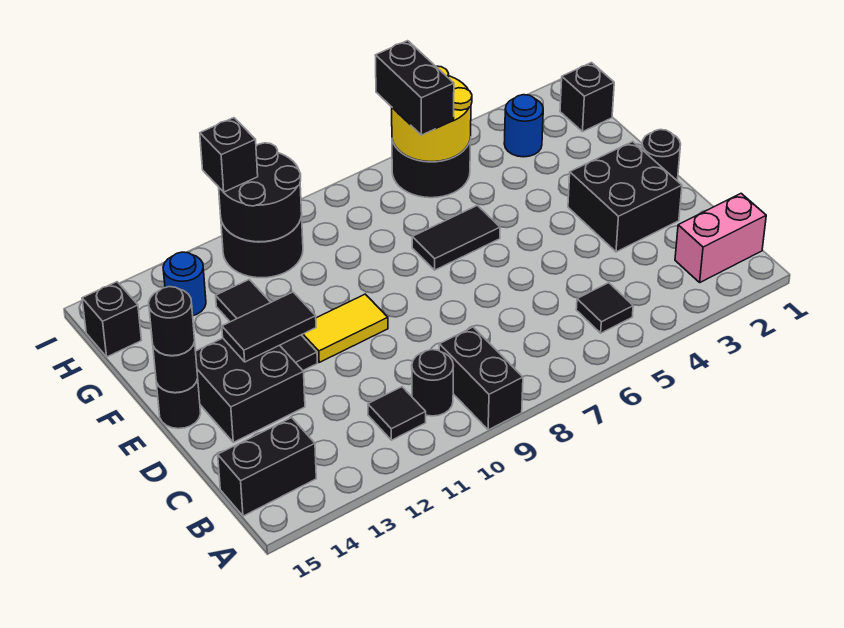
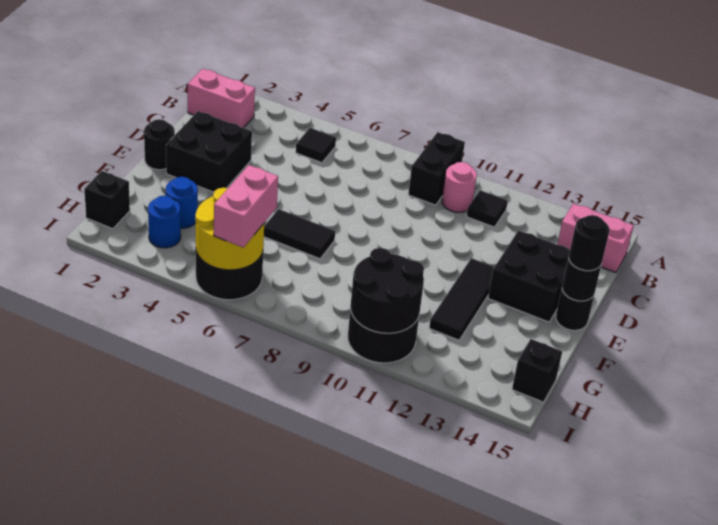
black 1x1 round brick [412,350,453,416] -> pink 1x1 round brick [442,162,477,212]
black 1x2 brick [218,418,316,516] -> pink 1x2 brick [557,204,633,273]
yellow 1x2 tile [302,294,388,362] -> none
black 1x2 tile [222,292,316,362] -> none
black 1x2 brick [375,41,454,135] -> pink 1x2 brick [214,165,278,247]
blue 1x1 round brick [163,252,206,316] -> blue 1x1 round brick moved to [166,177,198,228]
black 1x1 brick [200,118,258,192] -> none

